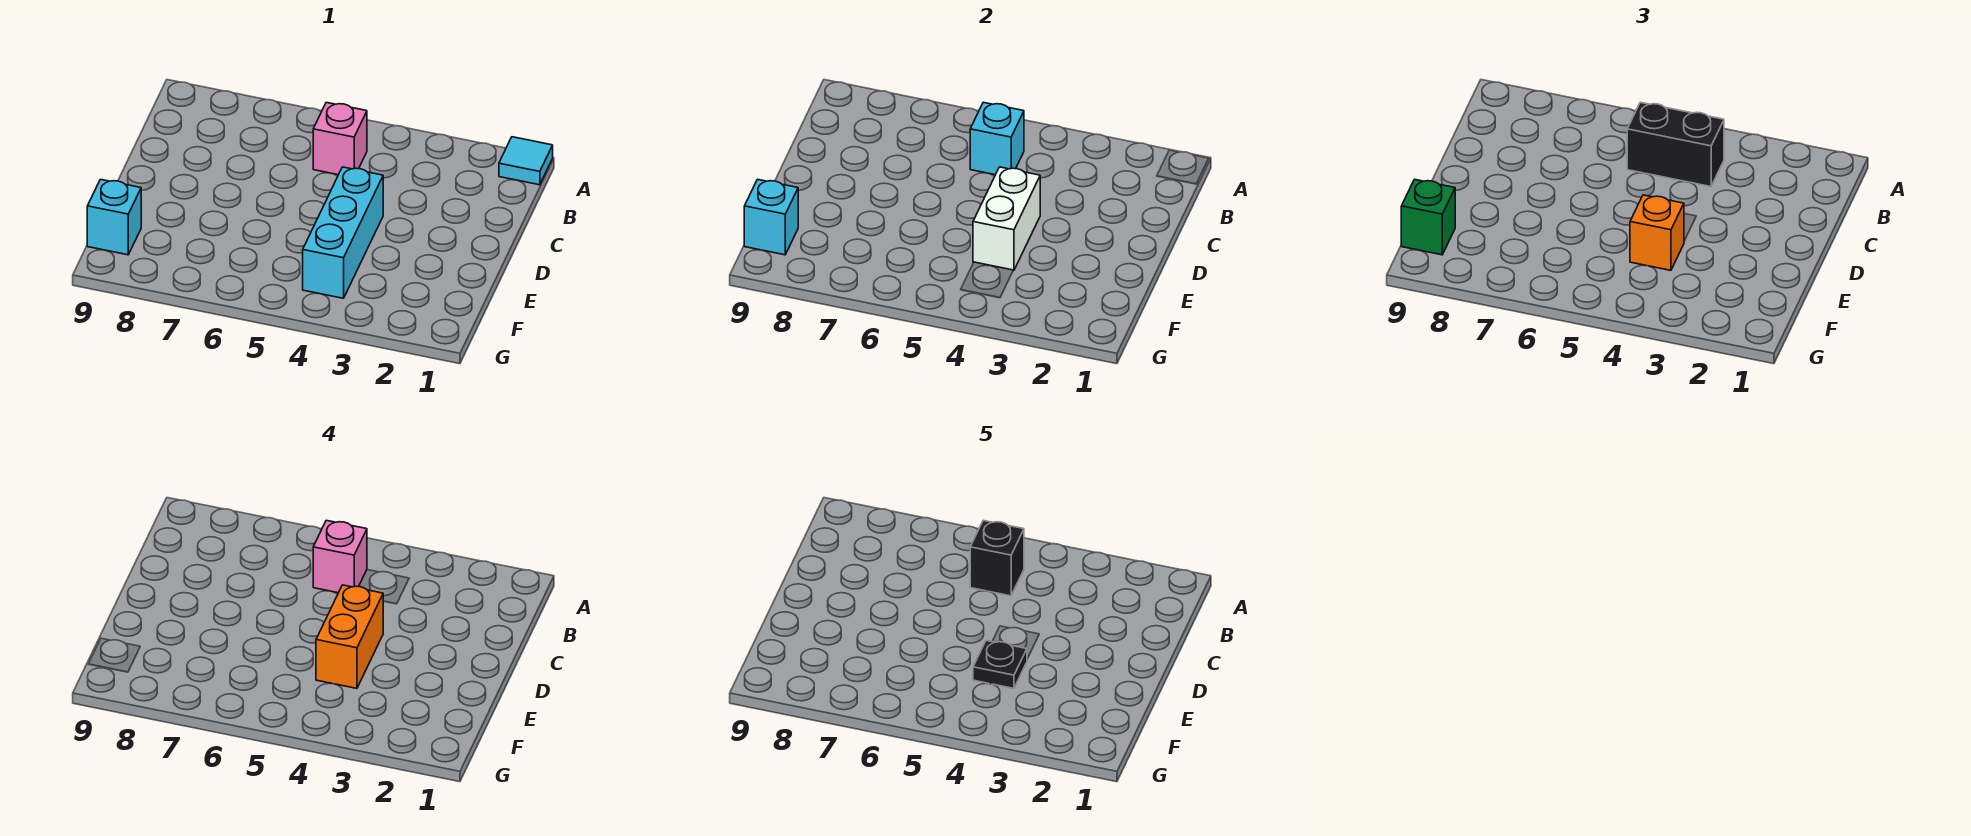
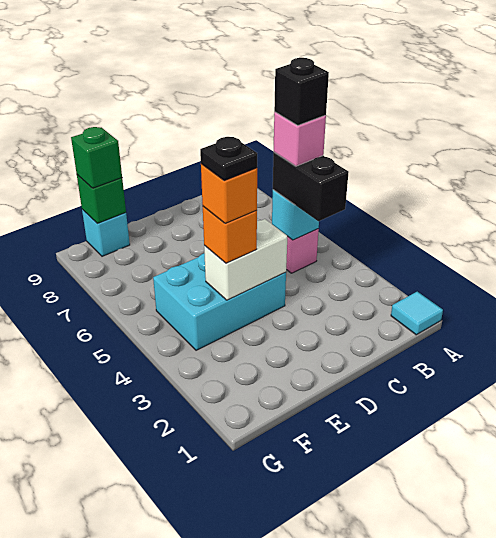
cyan 1x3 brick [303,167,383,298] -> cyan 2x3 brick [153,253,286,350]
orange 1x2 brick [316,585,383,688] -> orange 1x1 brick [201,164,257,223]
cyan 1x1 brick [744,179,798,255] -> green 1x1 brick [77,175,126,224]

